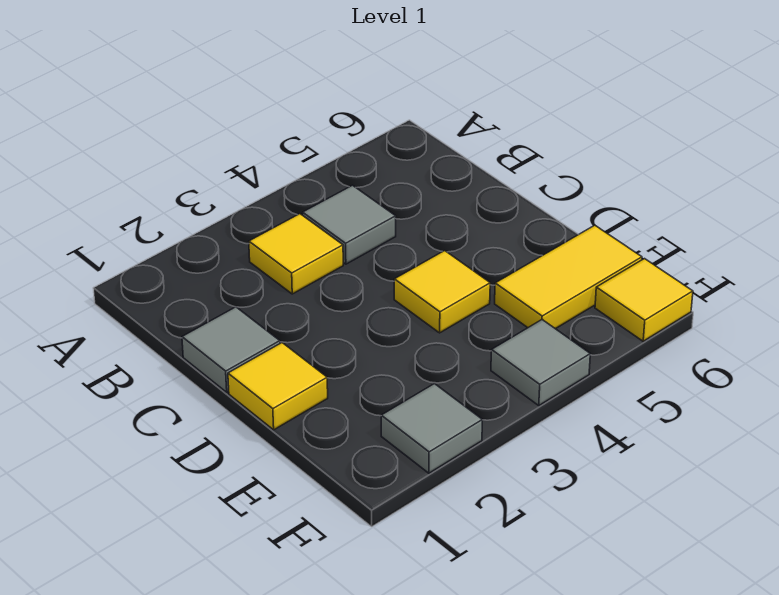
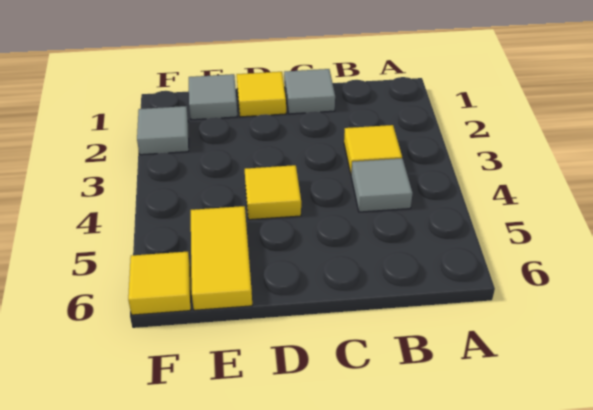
grey 1x1 tile [491,320,590,405] -> grey 1x1 tile moved to [189,74,237,120]

